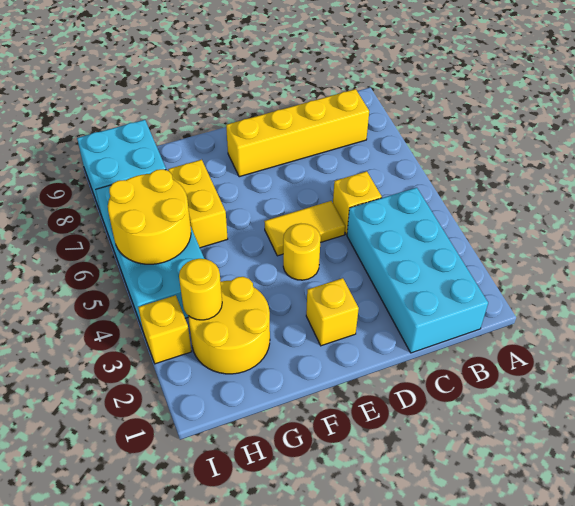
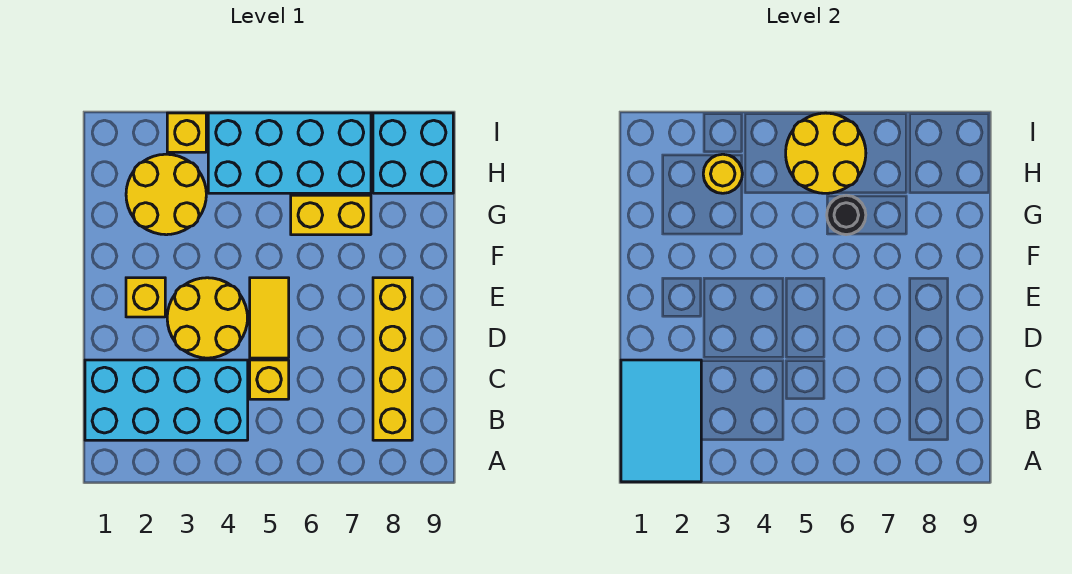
none -> cyan 2x3 tile [621,360,701,482]
yellow 1x1 round brick [283,224,321,280] -> yellow 2x2 round brick [167,278,248,358]
none -> black 1x1 round brick [827,195,866,235]

